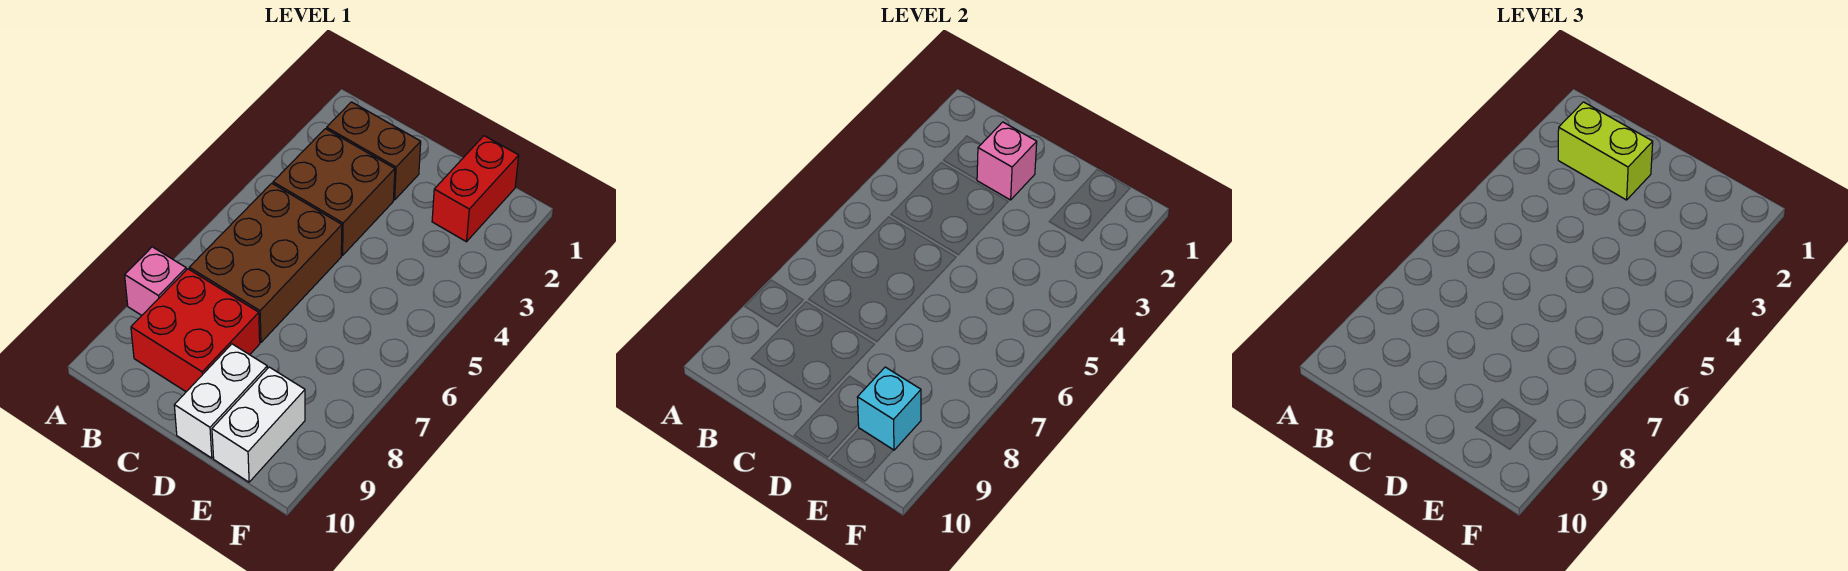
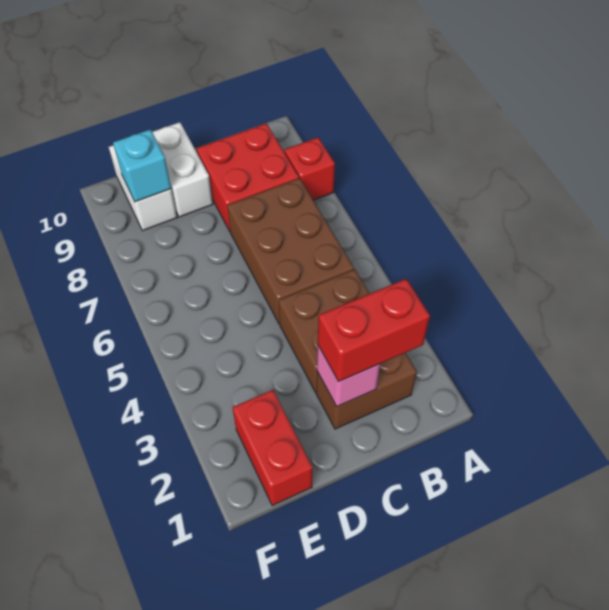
pink 1x1 brick [125,247,186,315] -> red 1x1 brick [285,137,335,200]
lime 1x2 brick [1558,102,1653,200] -> red 1x2 brick [318,279,430,382]

